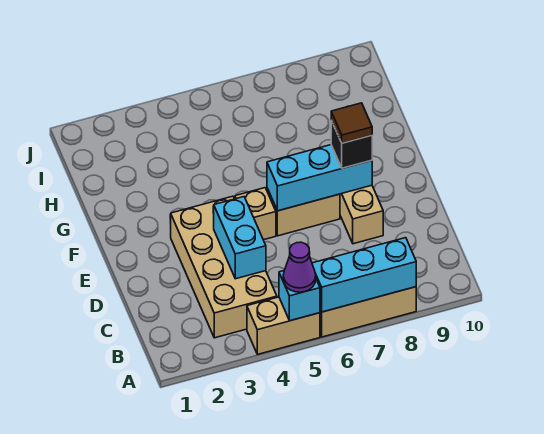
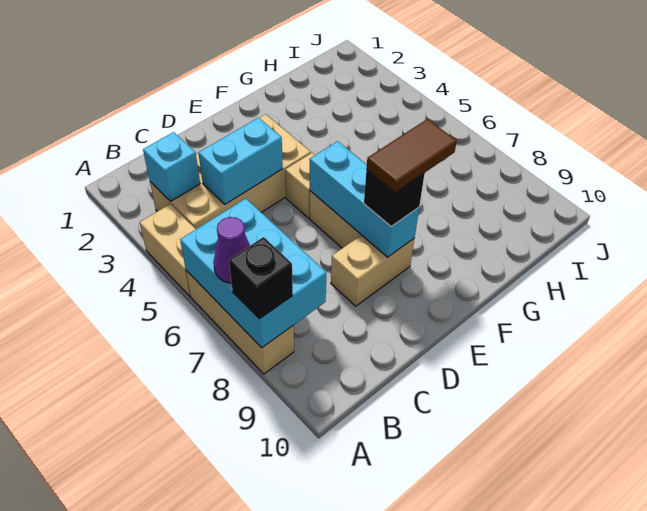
cyan 1x1 brick [279,271,320,321] -> cyan 1x1 brick moved to [143,132,200,201]
purple 1x1 cone [283,242,316,292] -> purple 1x1 cone moved to [213,217,250,283]
cyan 1x3 brick [312,238,416,312] -> cyan 2x3 brick [180,198,326,348]
none -> black 1x1 brick [229,237,293,319]
brown 1x1 tile [331,103,372,143] -> brown 1x2 tile [366,119,457,193]

